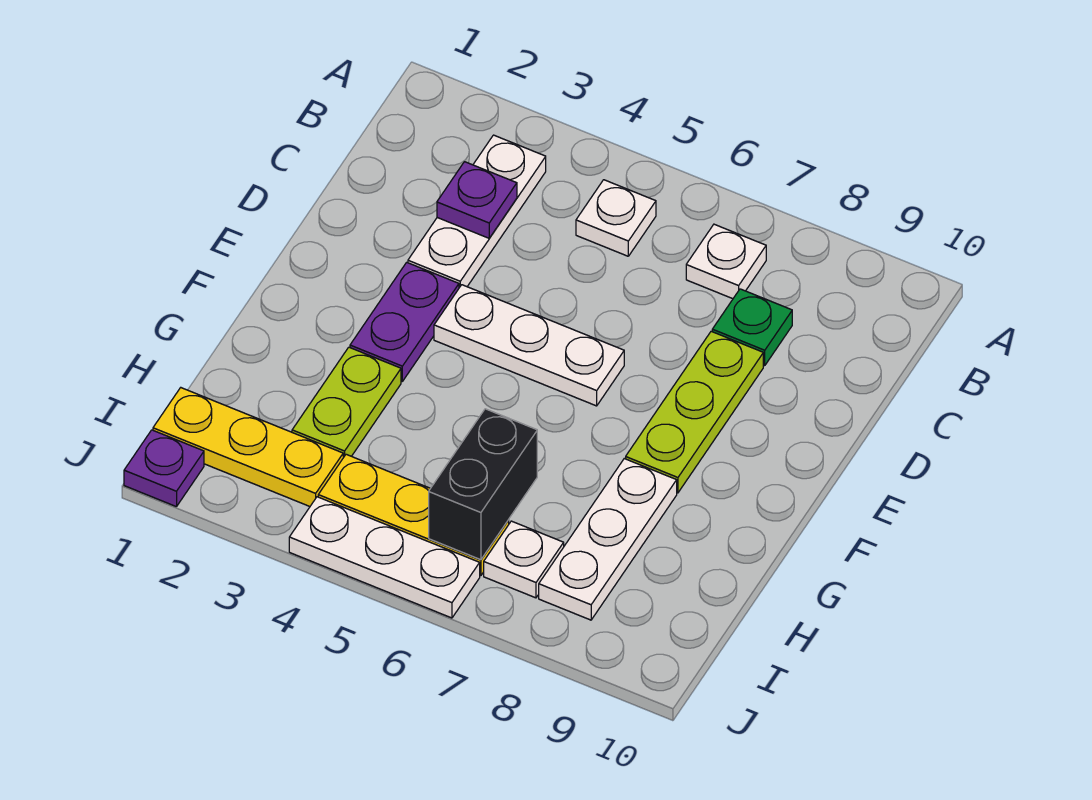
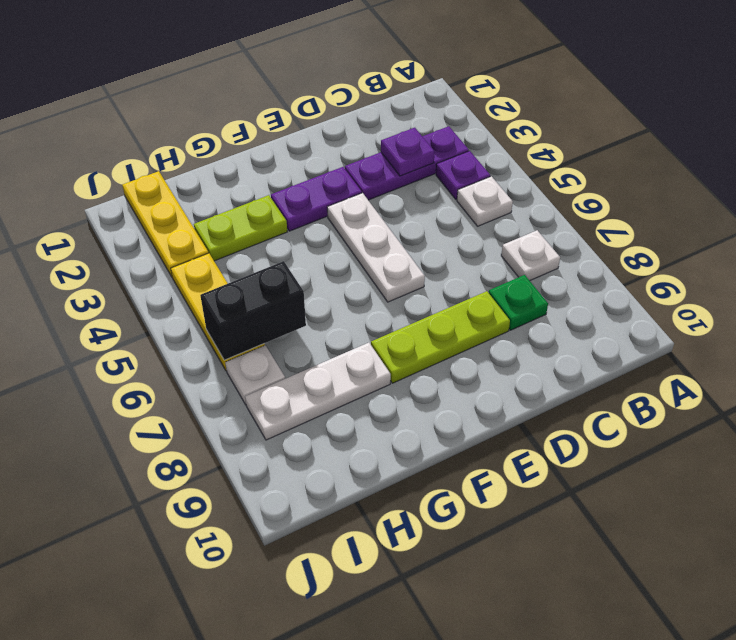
white 1x3 plate [408,135,546,288] -> purple 1x3 plate [345,126,469,200]
purple 1x1 plate [124,430,204,507] -> purple 1x1 plate moved to [436,151,490,199]
white 1x3 plate [289,497,480,618] -> none

